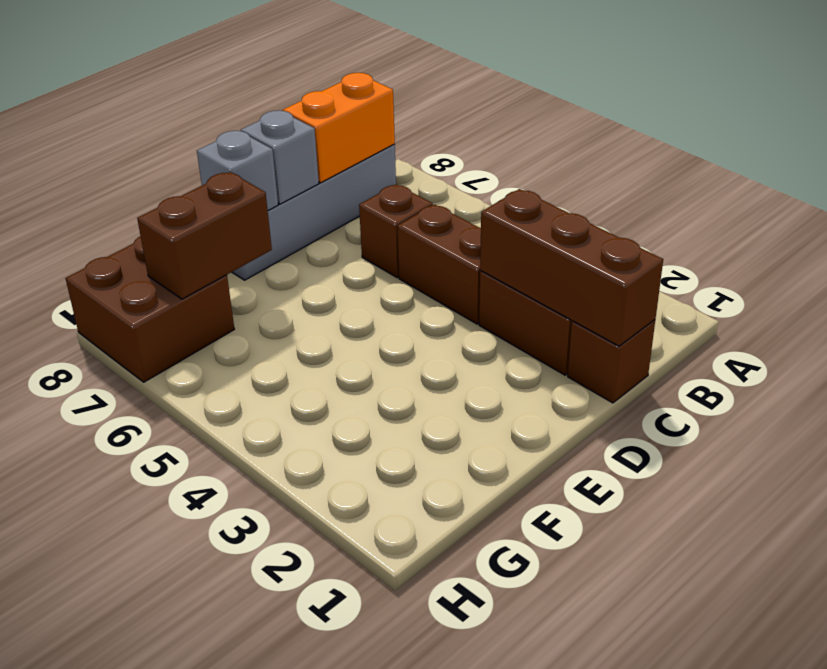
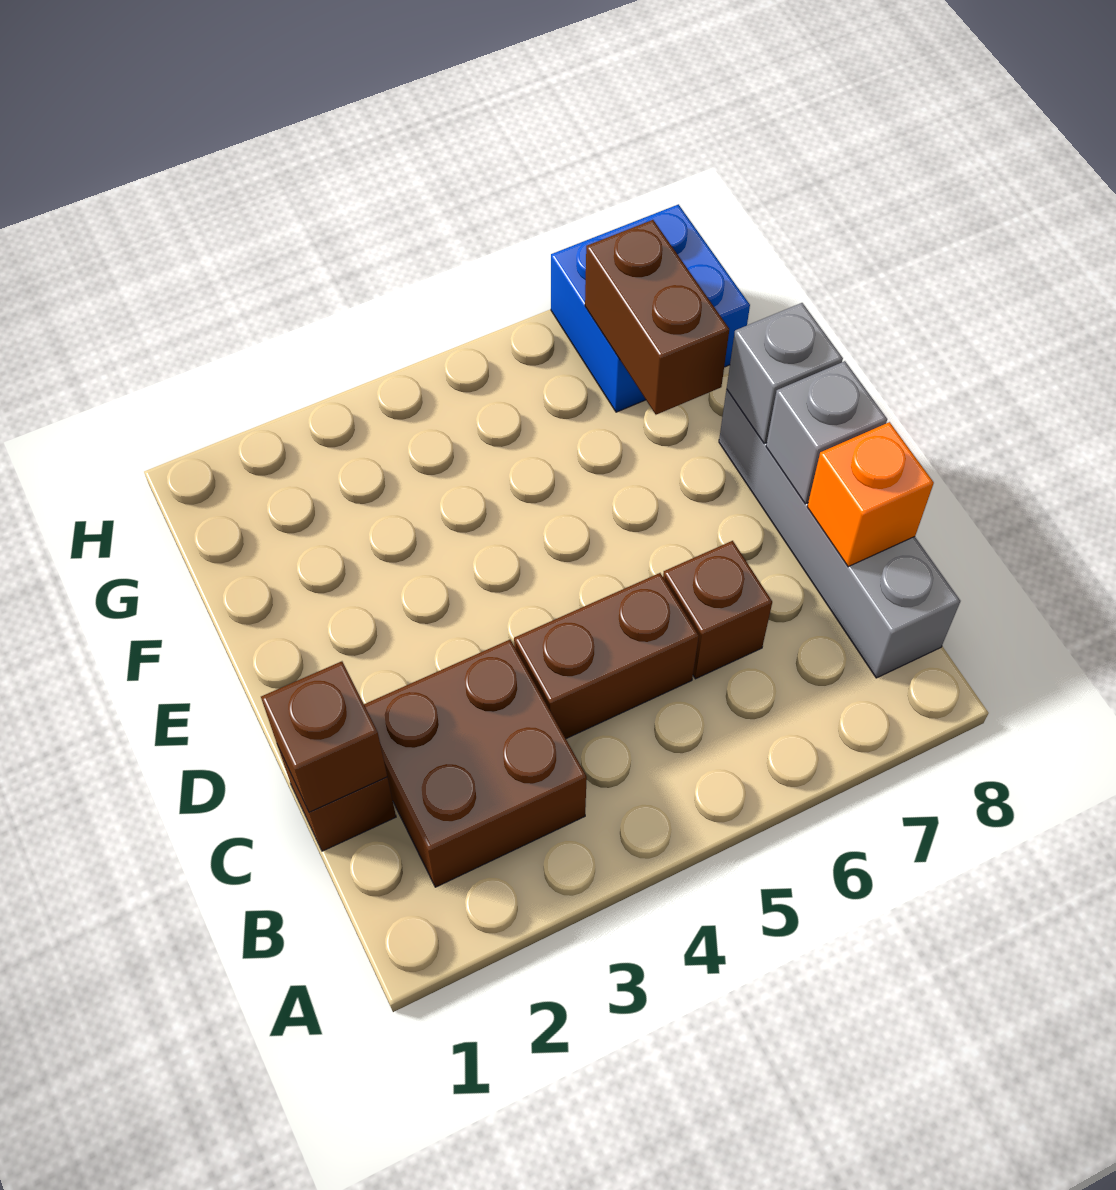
orange 1x2 brick [282,73,395,183] -> orange 1x1 brick [807,422,934,567]
brown 1x3 brick [480,189,663,346] -> brown 1x1 brick [261,661,387,812]
brown 2x2 brick [65,236,234,382] -> blue 2x2 brick [551,204,750,412]

